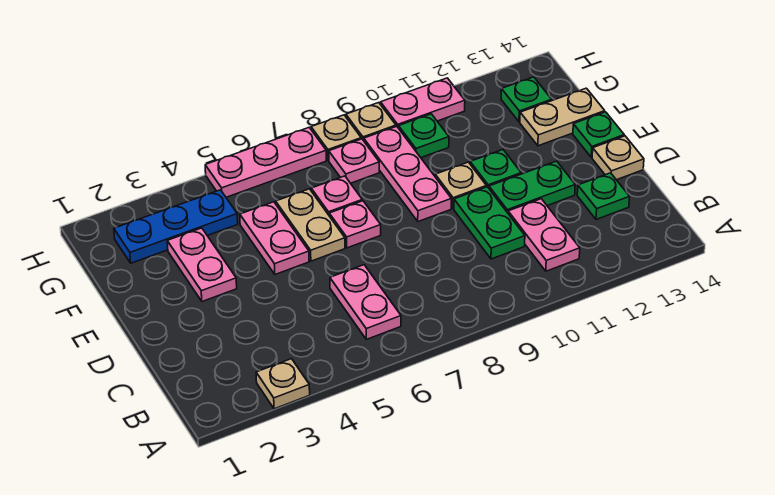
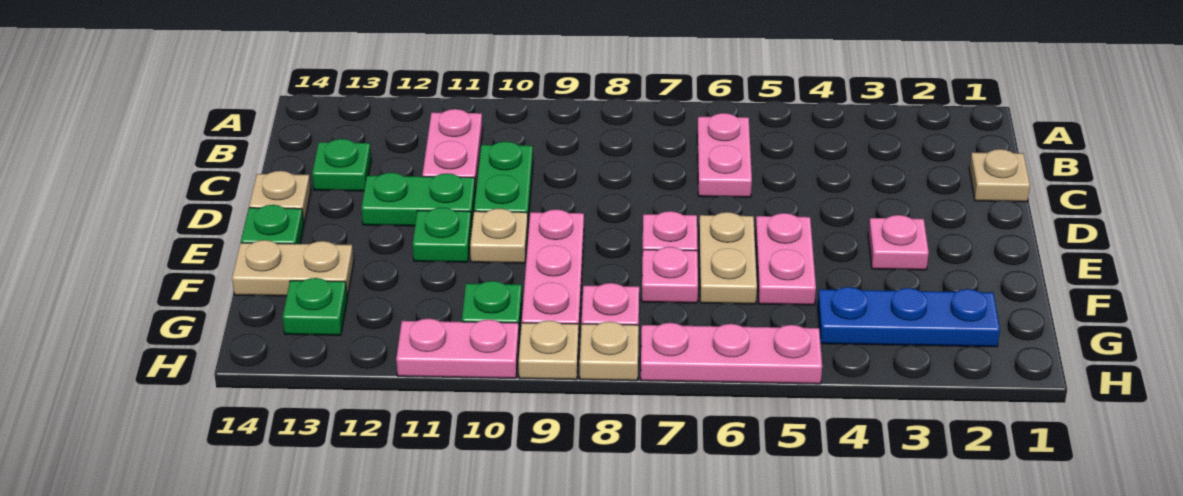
tan 1x1 plate [256,359,310,409] -> tan 1x1 plate moved to [969,149,1030,202]
pink 1x2 plate [167,228,237,302] -> pink 1x1 plate [868,215,929,270]

